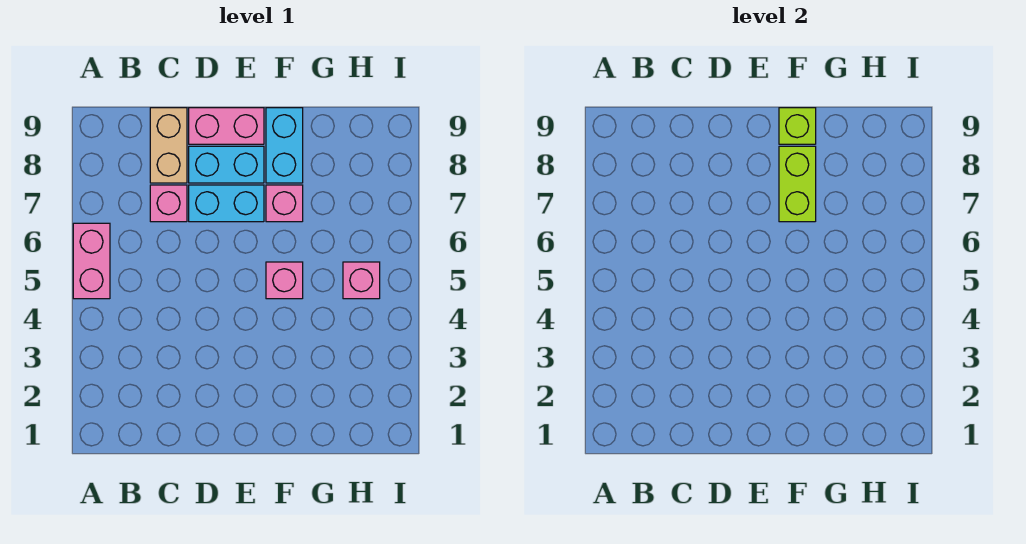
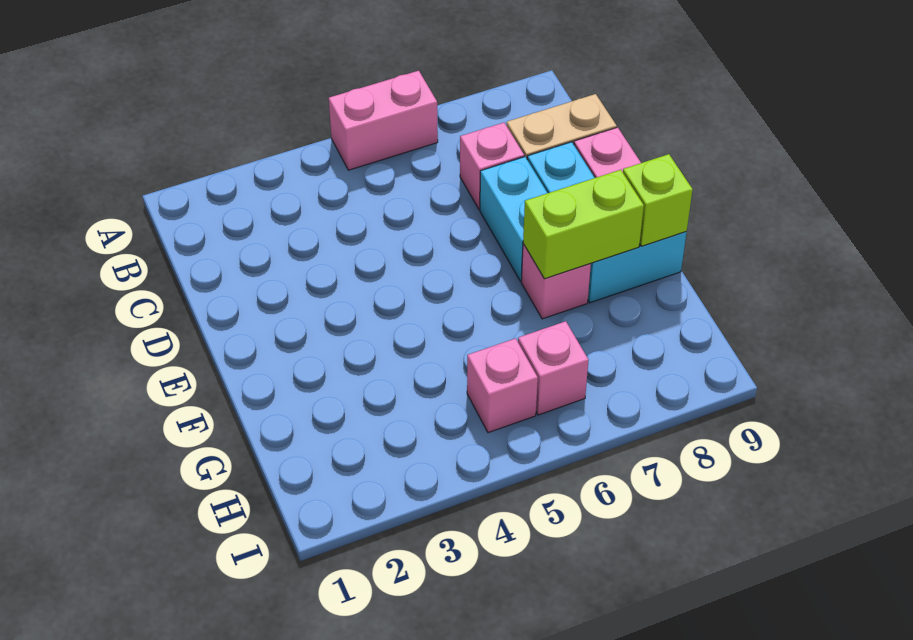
pink 1x1 brick [266,262,303,299] -> pink 1x1 brick moved to [518,321,589,415]

